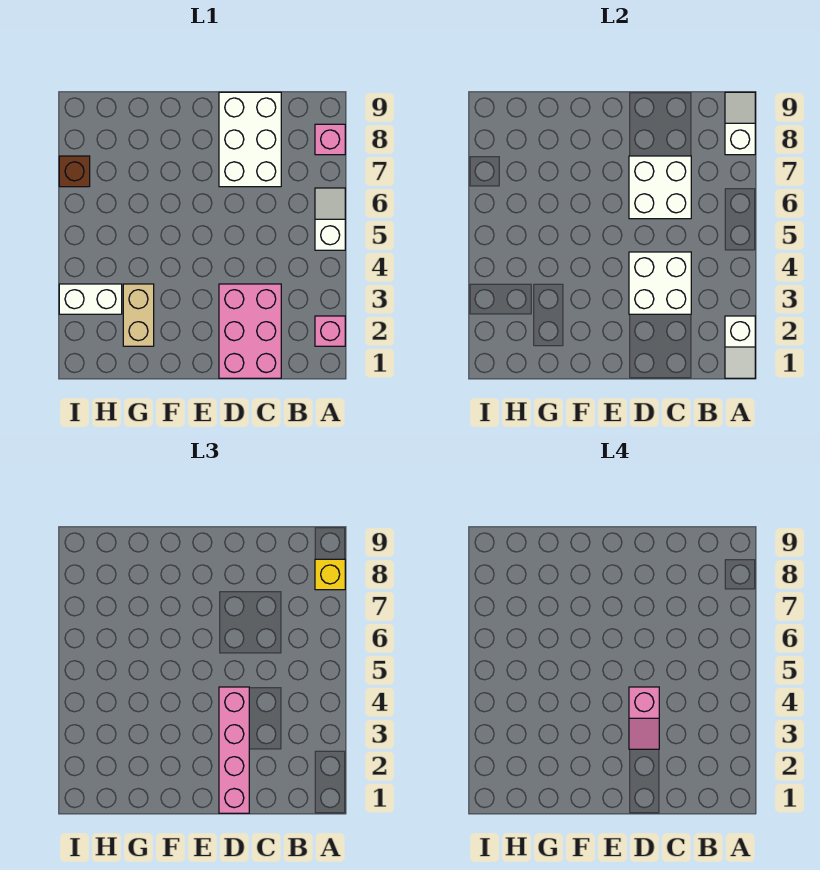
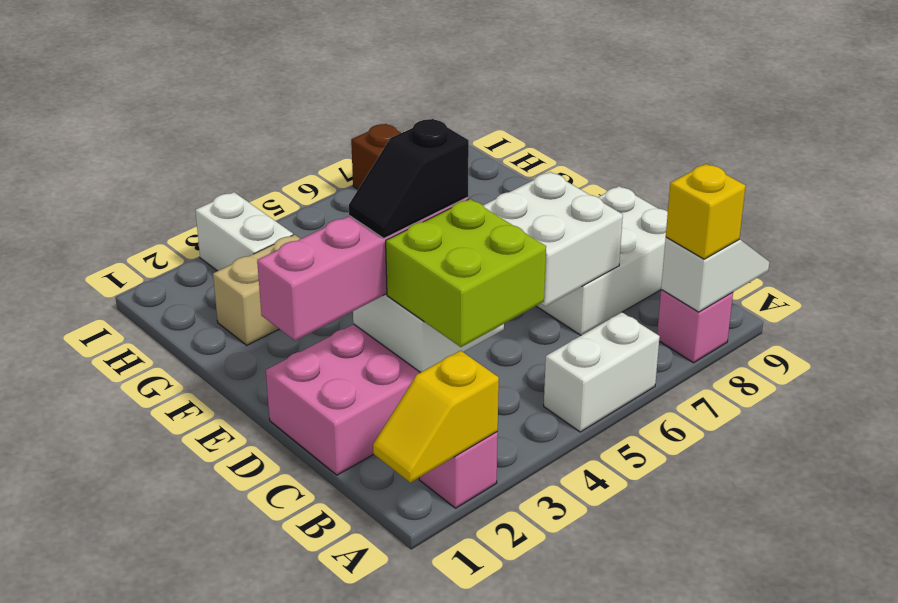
white 1x2 slope [725,316,755,378] -> yellow 1x2 slope [373,351,499,483]
white 1x2 slope [315,188,345,250] -> white 1x2 brick [544,312,660,432]
none -> lime 2x2 brick [386,199,546,347]
pink 1x2 slope [629,687,659,749] -> black 1x2 slope [349,119,469,238]

